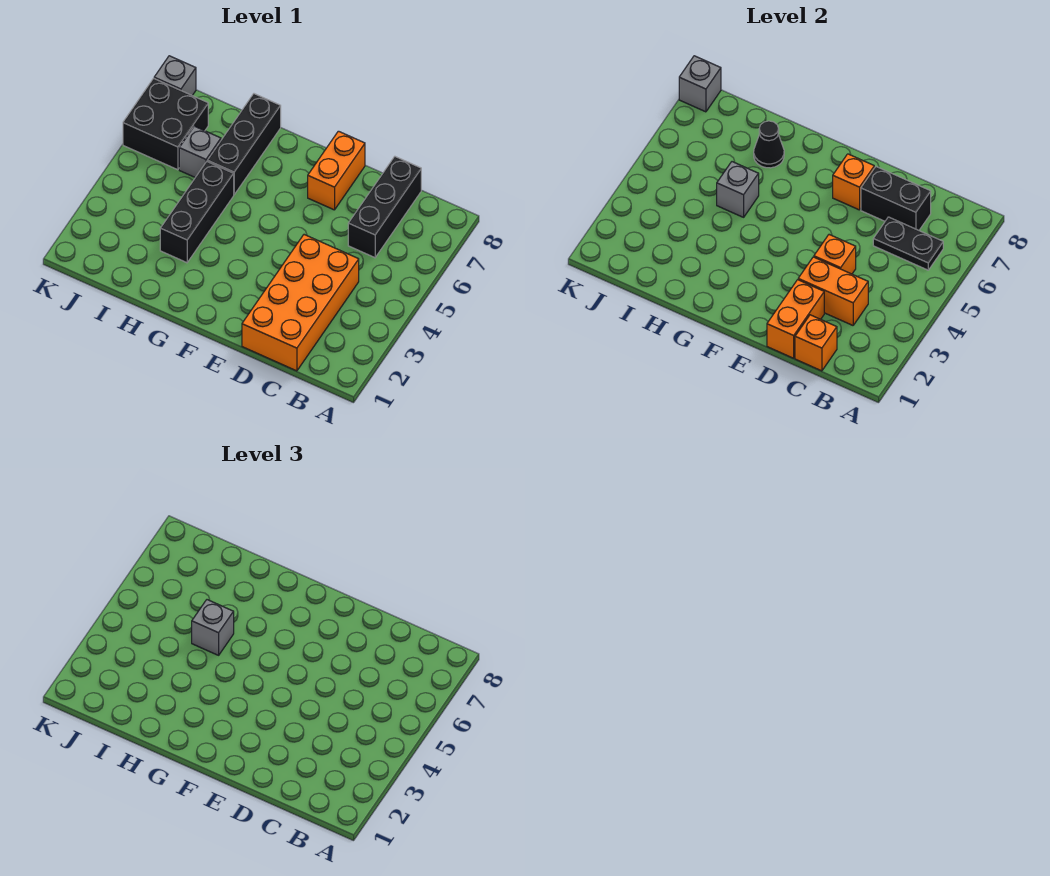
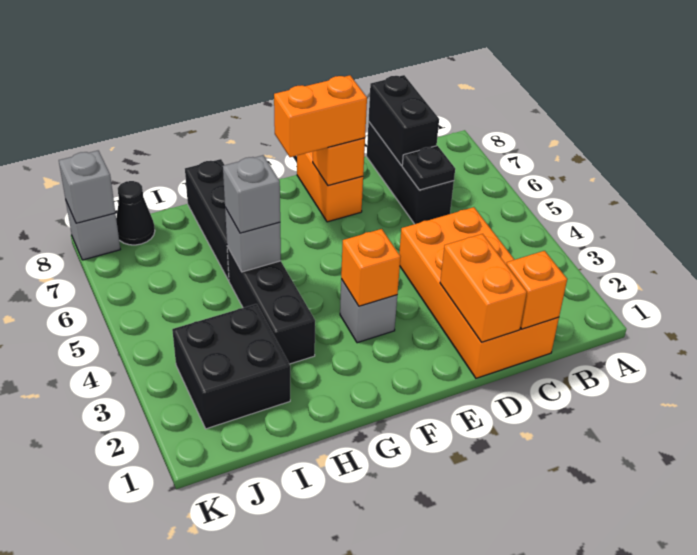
black 1x2 plate [873,217,943,270] -> black 1x1 plate [402,146,455,190]
orange 1x2 brick [798,257,868,325] -> orange 1x2 brick moved to [274,75,367,157]
black 1x2 brick [861,167,931,230] -> black 1x2 brick turned to [369,75,439,166]
orange 1x1 brick [814,235,856,274] -> orange 1x1 brick moved to [341,229,401,306]
black 1x1 cone [754,121,784,168] -> black 1x1 cone moved to [116,181,155,245]
grey 1x1 brick [179,126,221,177] -> grey 1x1 brick moved to [340,279,397,343]
black 2x2 brick [123,78,208,170] -> black 2x2 brick moved to [172,304,290,429]

